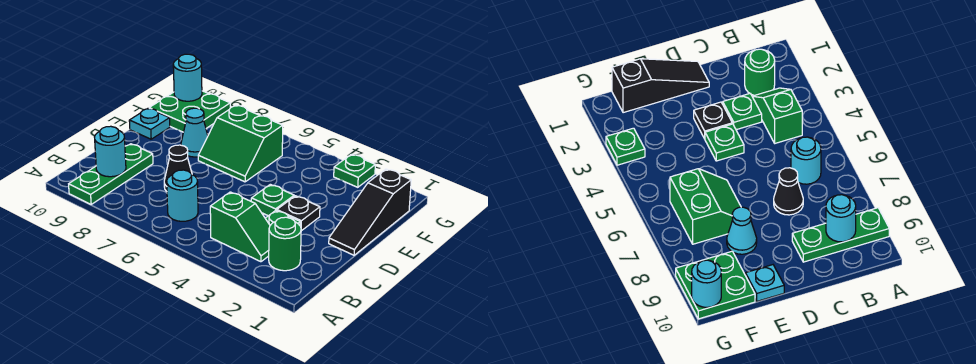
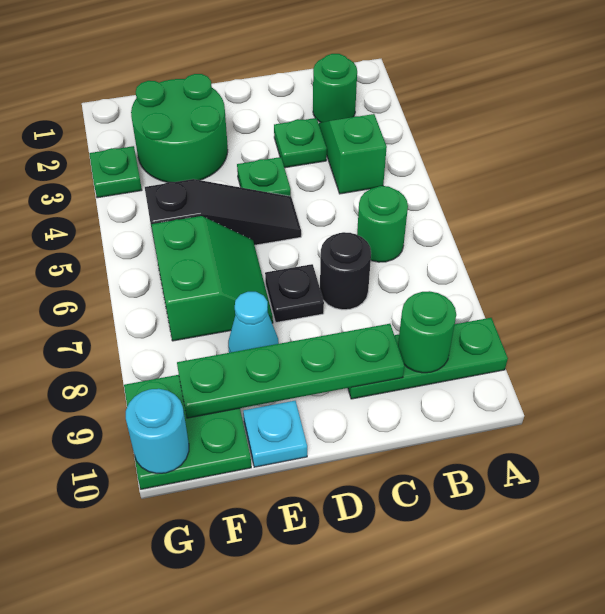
cyan 1x1 round brick [167,170,198,221] -> green 1x1 round brick [357,186,408,262]
cyan 1x1 round brick [95,126,126,177] -> green 1x1 round brick [398,291,456,373]
black 1x1 cone [164,145,192,191] -> black 1x1 round brick [320,232,371,310]
none -> green 1x4 plate [177,324,404,418]
black 1x3 slope [329,169,411,255] -> black 1x3 slope moved to [145,179,301,251]
black 1x1 plate [277,196,320,231] -> black 1x1 plate moved to [265,264,324,322]
none -> green 2x2 round brick [131,74,228,182]

